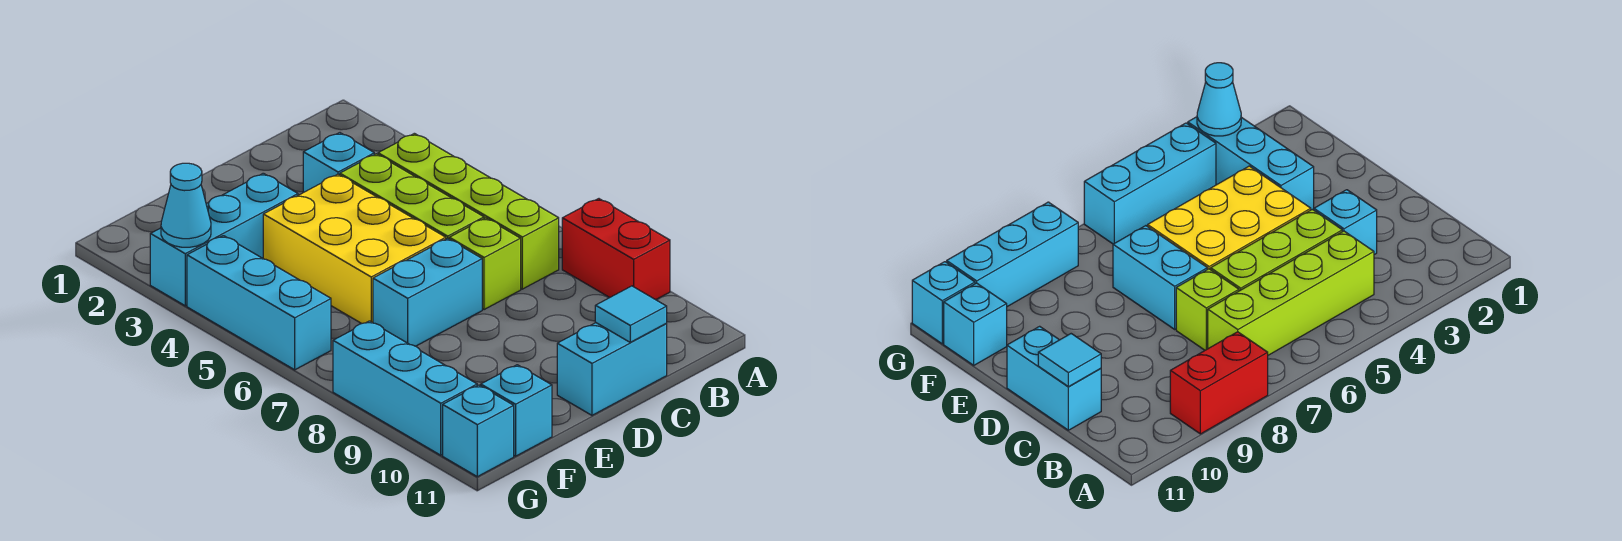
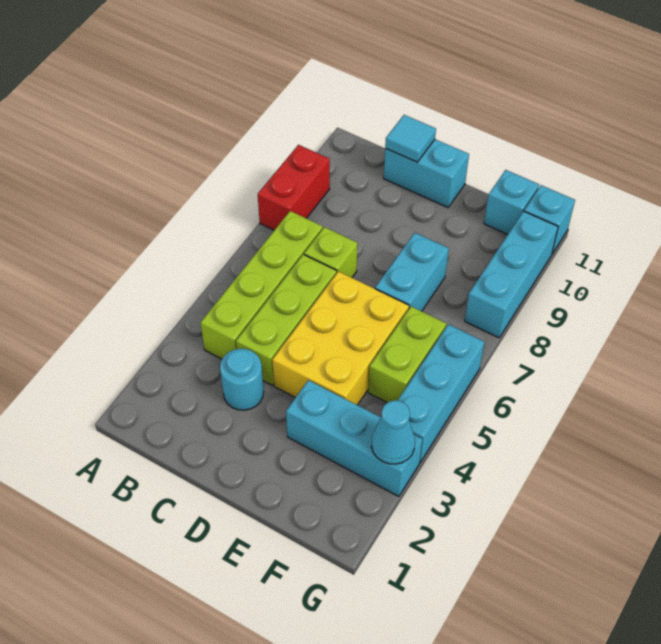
cyan 1x1 brick [303,133,374,192] -> cyan 1x1 round brick [220,349,264,410]
cyan 1x2 brick [373,238,482,346] -> cyan 1x2 brick turned to [375,233,449,311]
none -> lime 1x2 brick [368,306,446,403]

